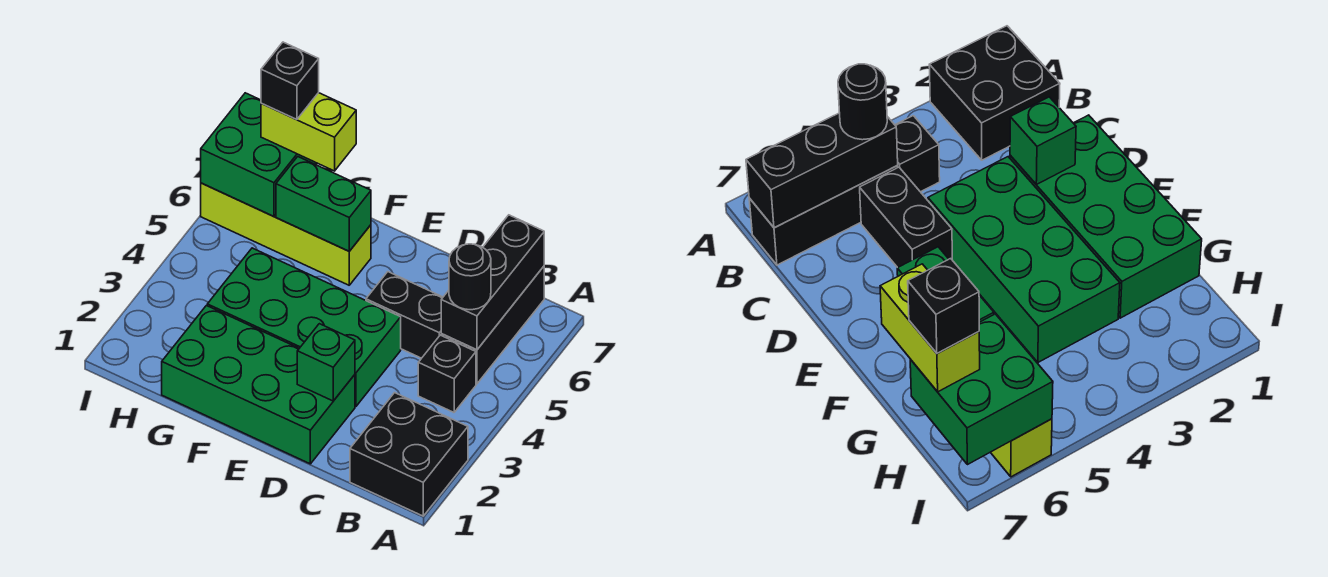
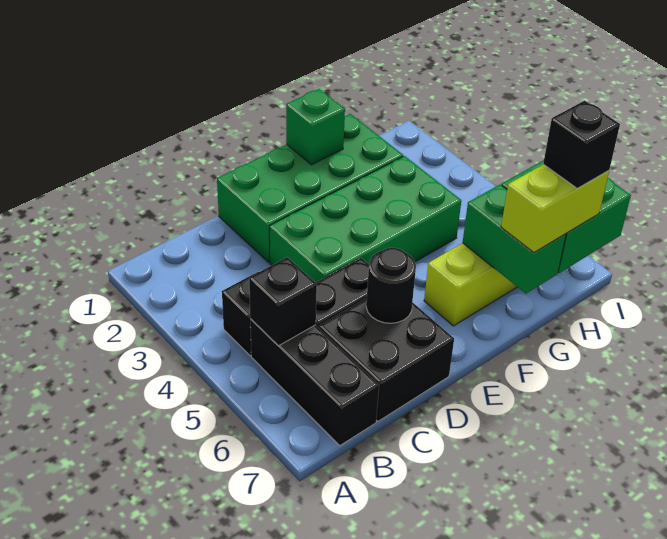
black 2x2 brick [350,393,468,516] -> black 2x2 brick moved to [319,298,454,421]
black 1x3 brick [441,215,544,350] -> black 1x1 brick [249,257,317,346]
black 1x1 round brick [449,244,491,310] -> black 1x1 round brick moved to [366,248,416,323]
green 1x1 brick [297,324,355,401] -> green 1x1 brick moved to [286,89,345,165]
green 1x2 brick [276,157,371,251] -> green 1x2 brick turned to [463,184,566,294]

